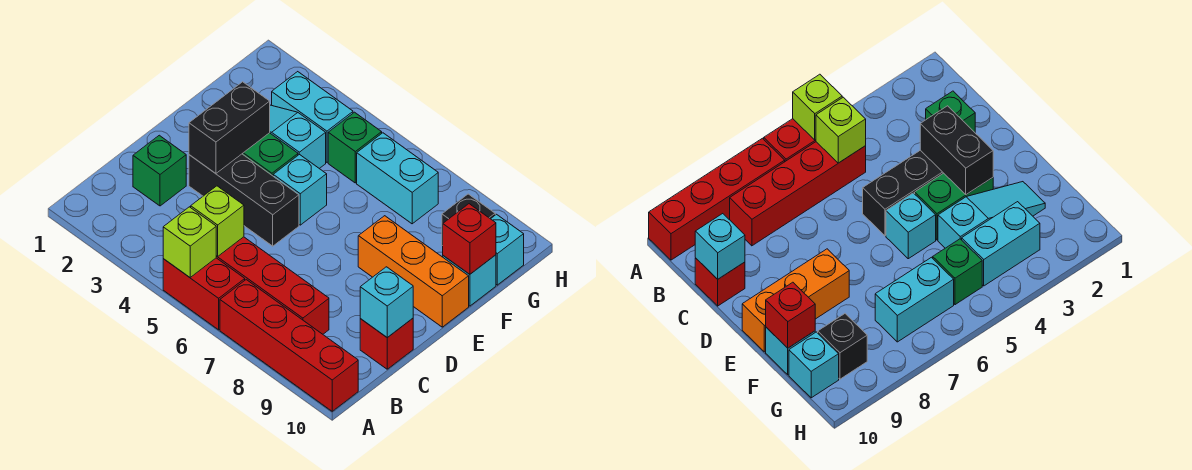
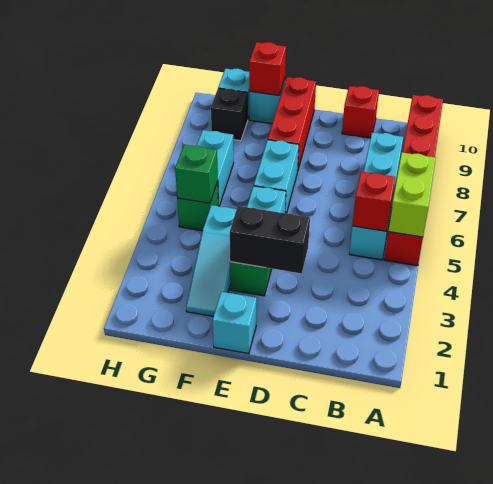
lime 1x1 brick [163,207,216,277] -> lime 1x2 brick [388,153,436,237]
red 1x4 brick [216,237,329,334] -> cyan 1x4 brick [349,132,403,260]
lime 1x1 brick [191,186,244,257] -> red 1x1 brick [352,172,395,231]
green 1x1 brick [133,135,186,206] -> green 1x1 brick moved to [175,145,218,203]
cyan 1x1 brick [360,267,413,338] -> cyan 1x1 brick moved to [213,292,257,354]
black 1x3 brick [189,154,299,246] -> none
orange 1x3 brick [358,216,469,327] -> red 1x3 brick [268,77,316,169]
cyan 1x2 brick [272,72,353,162] -> cyan 1x2 brick moved to [254,140,299,214]

